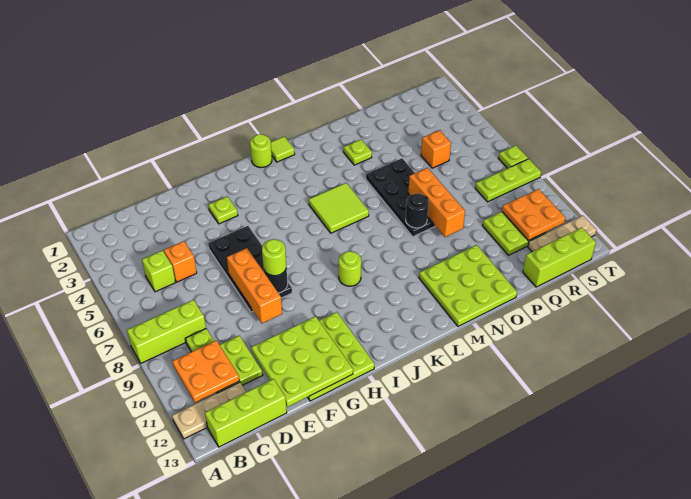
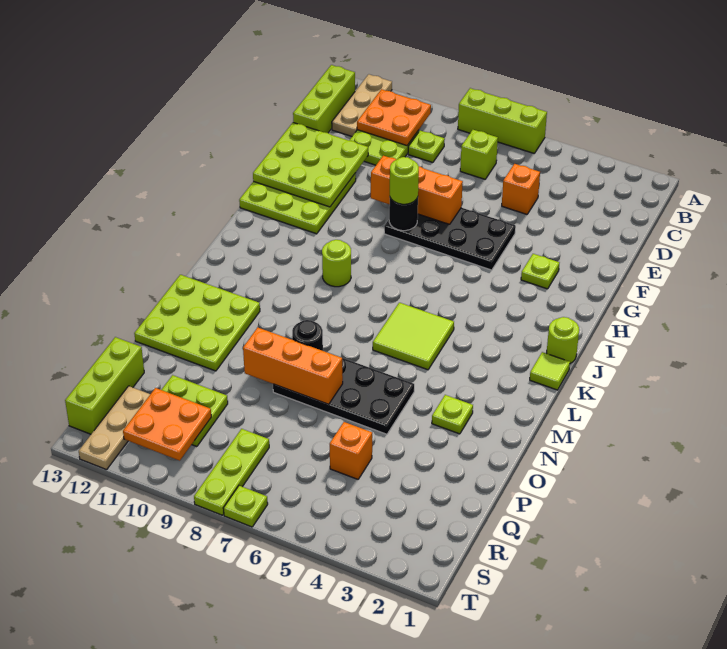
lime 1x3 brick [127,300,206,363] -> lime 1x3 brick turned to [458,88,547,153]
lime 1x1 brick [142,250,175,292] -> lime 1x1 brick moved to [460,130,498,179]

